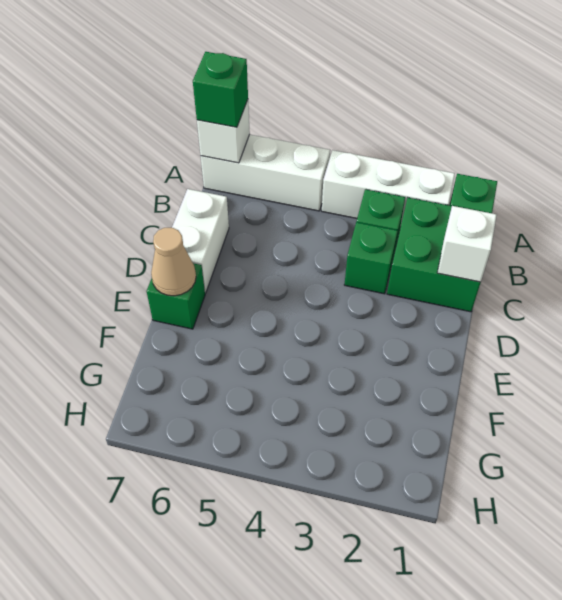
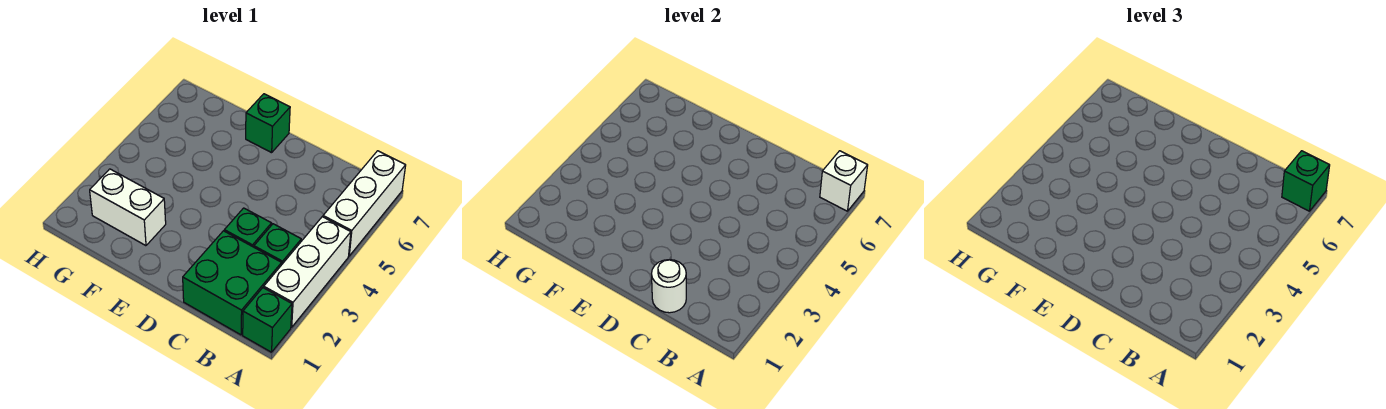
white 1x1 brick [437,206,497,282] -> white 1x1 round brick [652,260,686,313]
white 1x2 brick [172,189,229,293] -> white 1x2 brick moved to [90,169,166,246]
tan 1x1 cone [151,228,196,296] -> none

